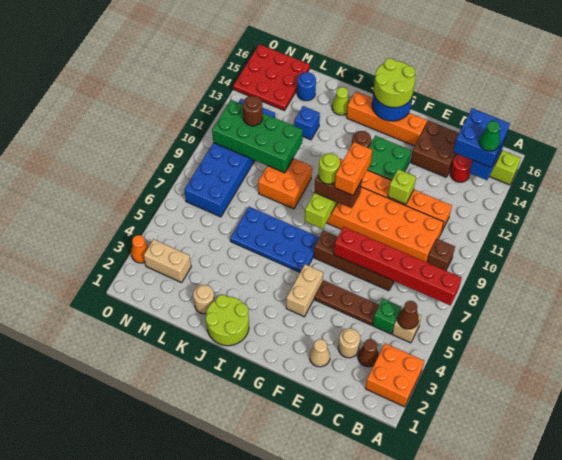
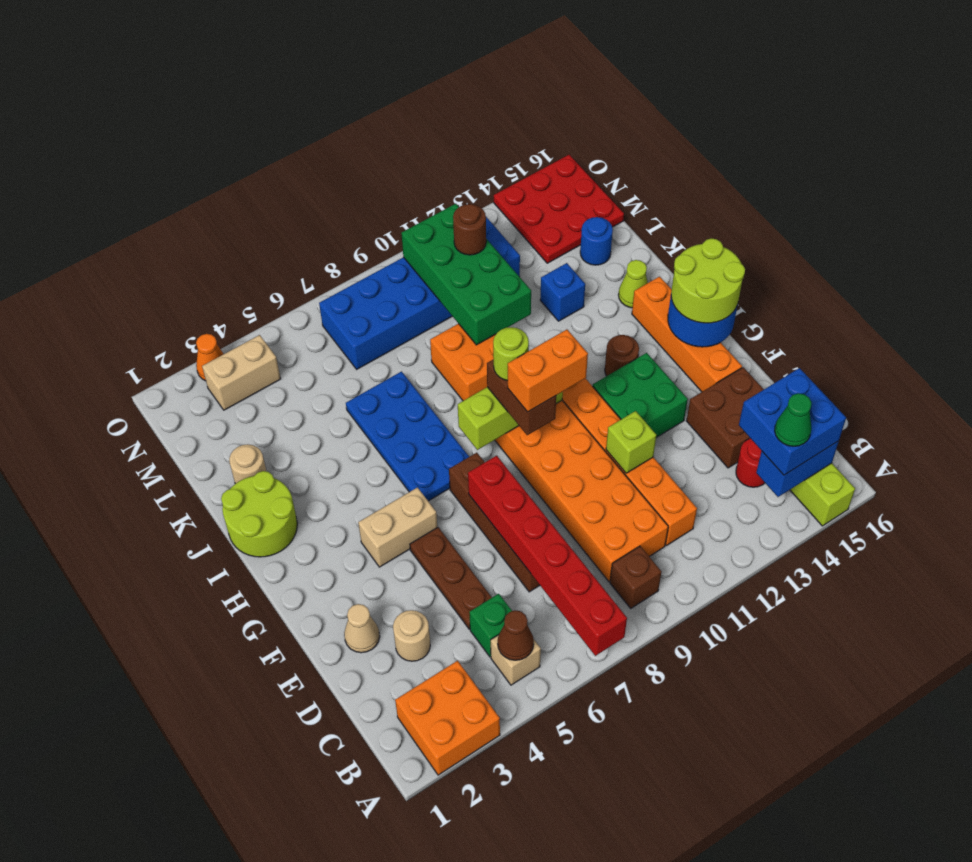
brown 1x1 cone [358,339,379,367] -> none
tan 1x2 brick [144,239,191,283] -> tan 1x2 brick turned to [202,335,281,410]

